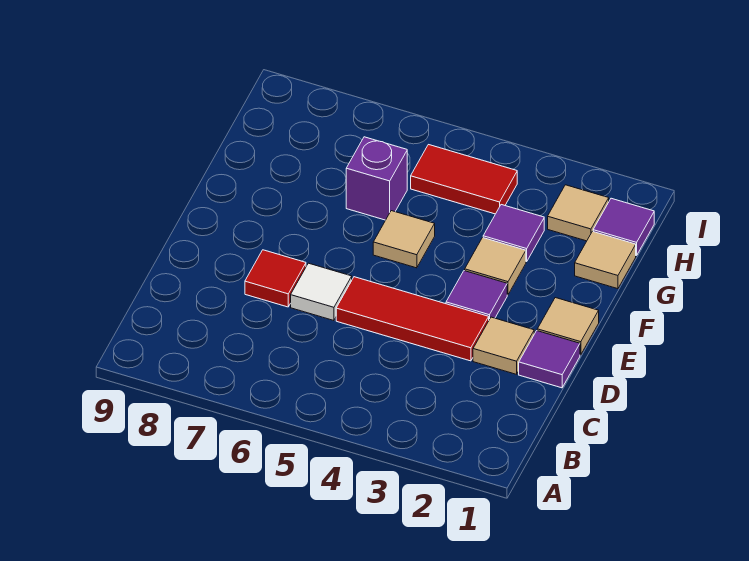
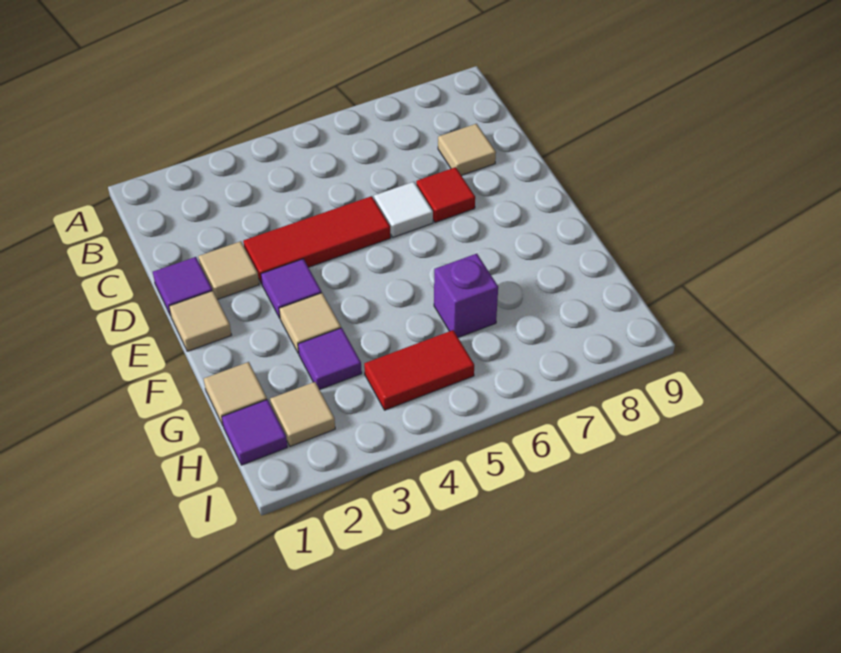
tan 1x1 tile [373,211,435,268] -> tan 1x1 tile moved to [438,124,496,175]

